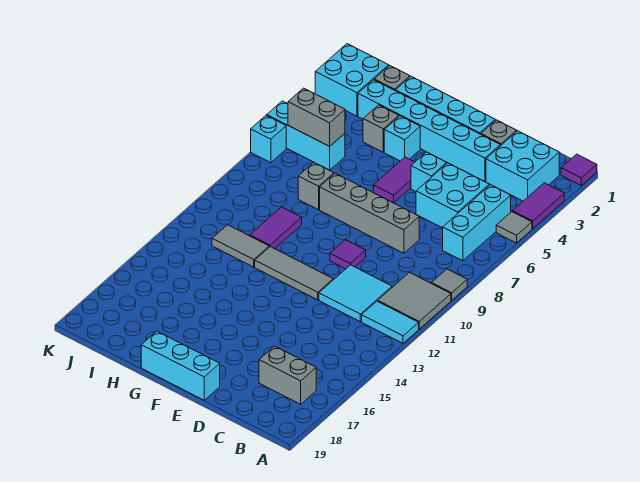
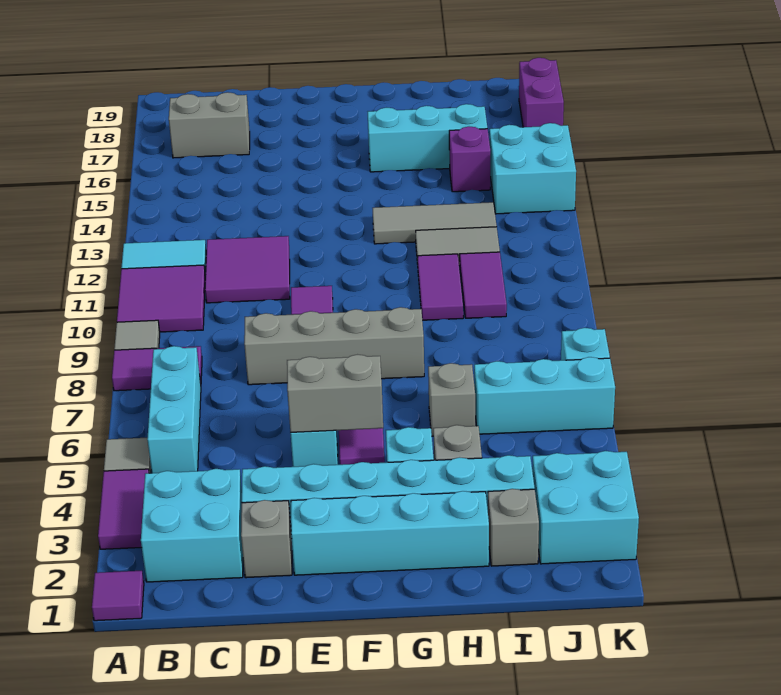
none -> purple 1x2 tile [112,346,202,391]
grey 2x2 tile [378,272,451,329] -> purple 2x2 tile [117,265,205,332]
cyan 2x2 brick [416,163,489,228] -> cyan 2x2 brick moved to [489,123,576,214]
cyan 2x2 tile [319,265,392,322] -> purple 2x2 tile [205,236,290,303]
grey 1x3 tile [255,247,333,300] -> grey 1x3 tile moved to [373,202,497,244]
cyan 1x3 brick [141,331,220,400] -> cyan 1x3 brick moved to [368,104,487,172]
grey 1x1 brick [298,163,334,210] -> grey 1x1 brick moved to [428,363,475,436]
grey 1x2 brick [288,88,345,146] -> grey 1x2 brick moved to [287,355,383,432]
none -> purple 1x2 tile [460,252,507,318]
none -> purple 1x1 brick [449,127,490,192]
none -> purple 1x2 brick [519,58,564,127]

